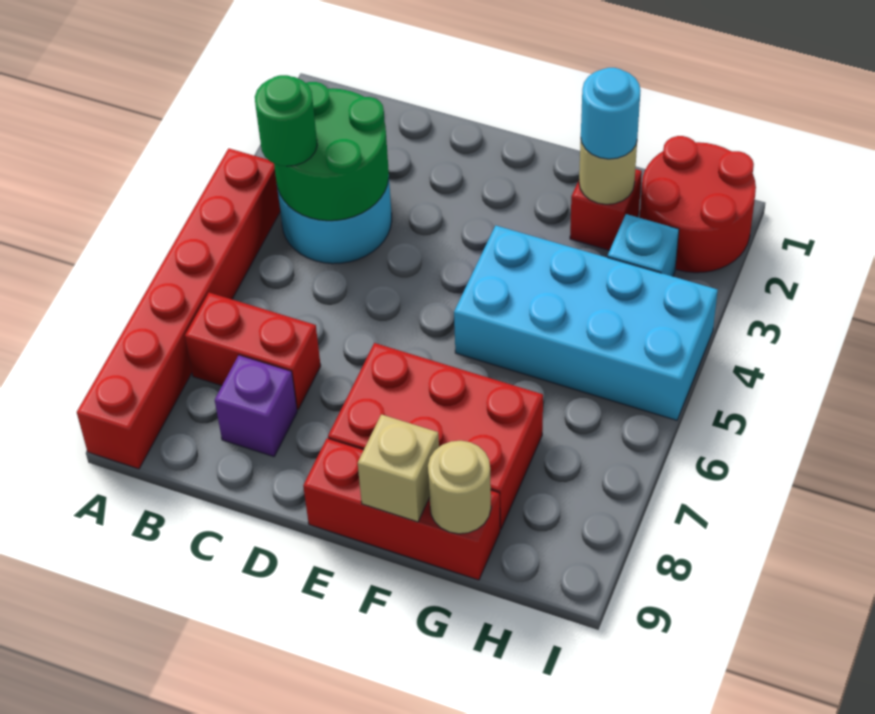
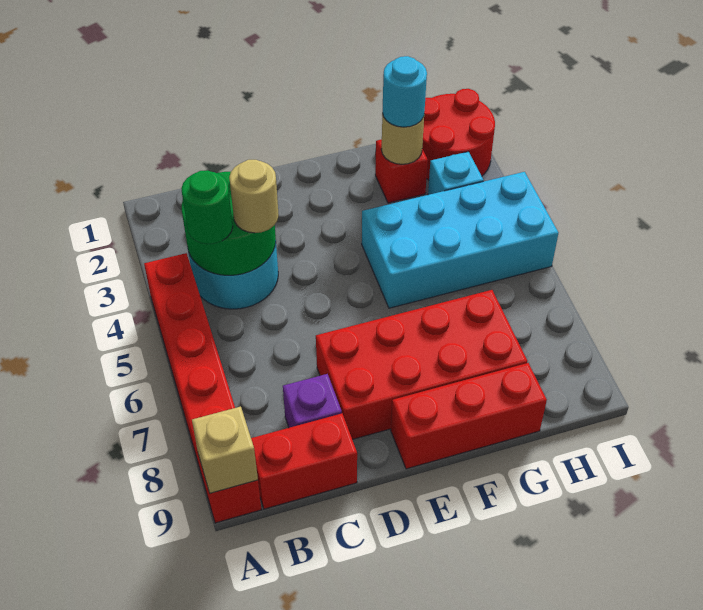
red 1x2 brick [185,293,321,410] -> red 1x2 brick moved to [251,414,357,509]
red 2x3 brick [328,343,543,529] -> red 2x4 brick [316,290,527,439]
tan 1x1 brick [358,414,439,522] -> tan 1x1 brick moved to [192,407,258,493]
tan 1x1 round brick [428,441,491,534] -> tan 1x1 round brick moved to [229,160,279,233]

